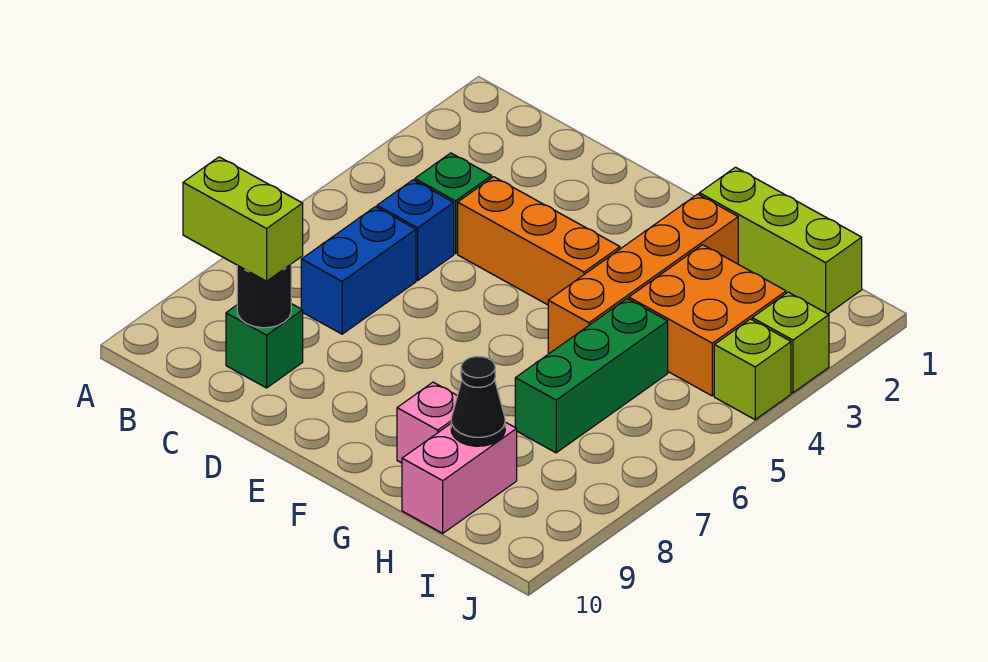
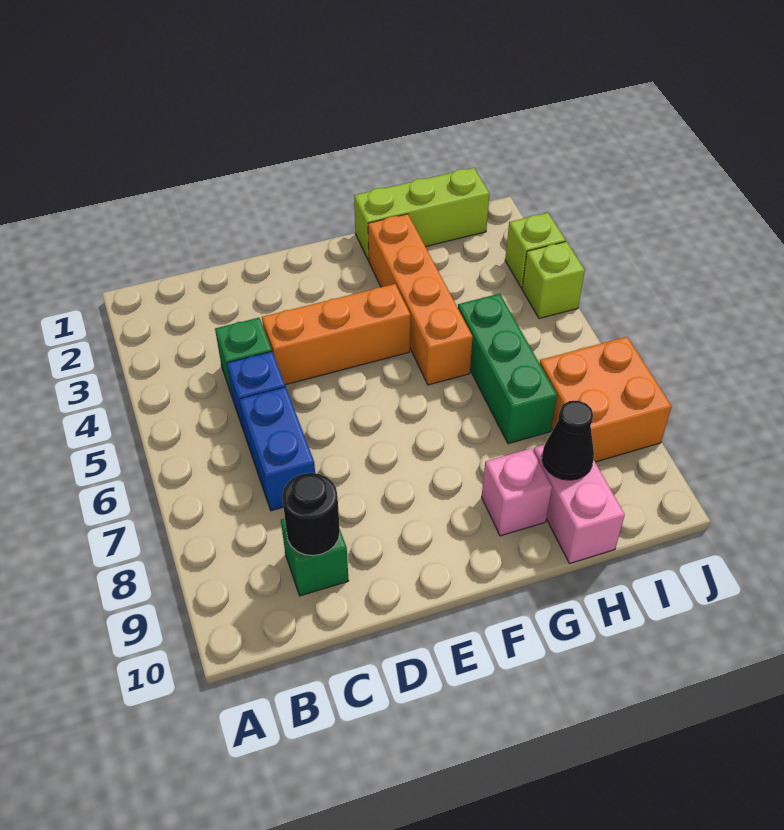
lime 1x2 brick [183,157,303,281] -> none
orange 2x2 brick [629,245,786,396] -> orange 2x2 brick moved to [539,337,672,462]

